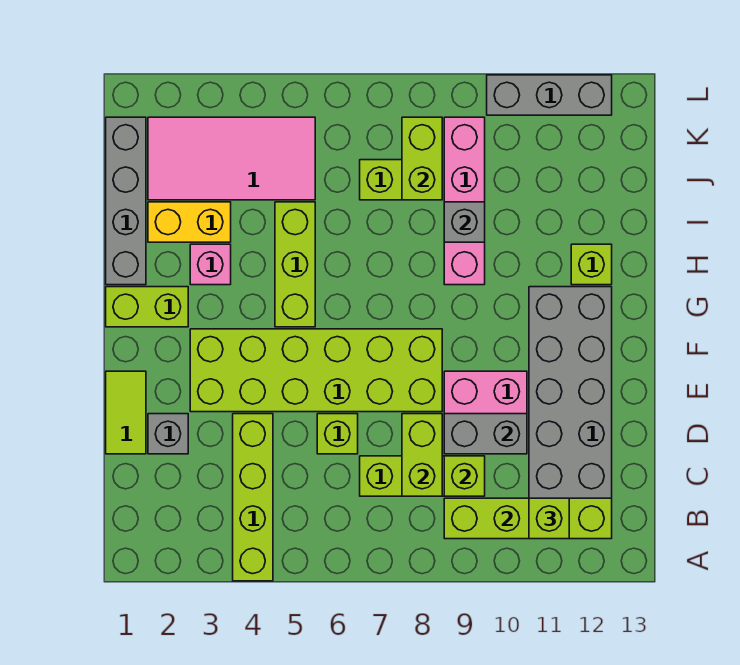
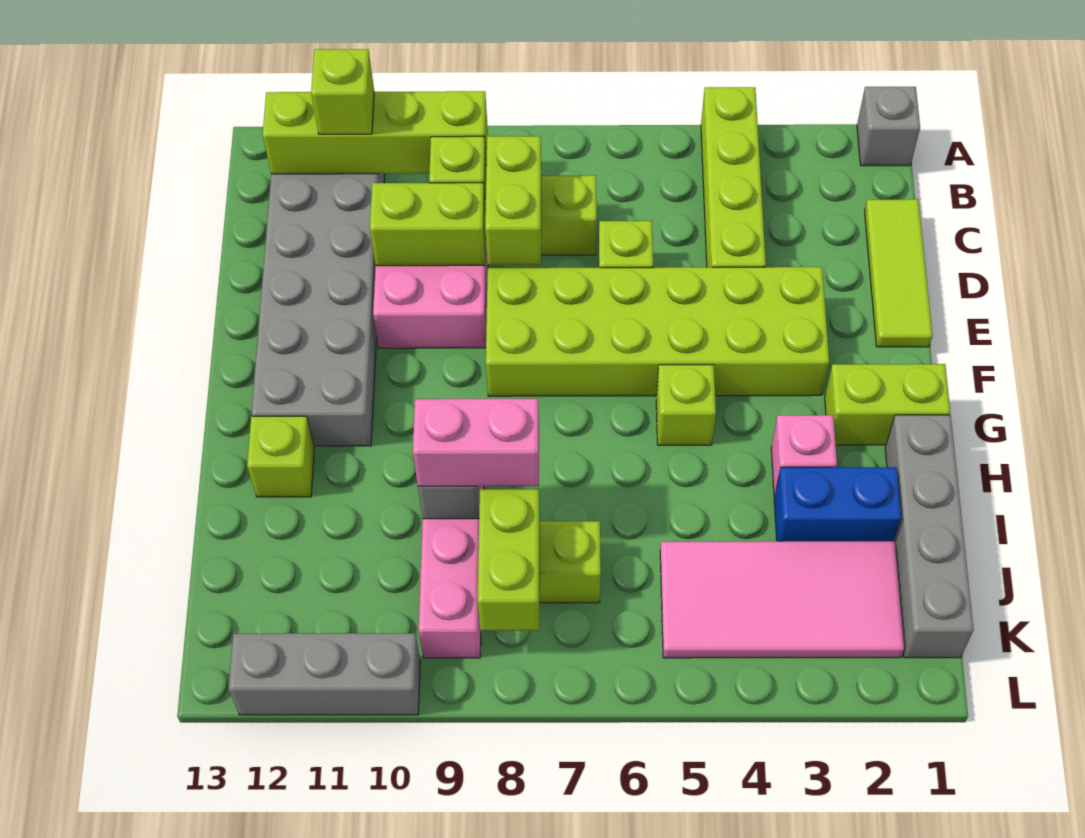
lime 1x2 tile [106,371,146,454] -> lime 1x3 tile [865,199,933,347]
grey 1x1 brick [148,414,188,454] -> grey 1x1 brick moved to [857,87,920,166]
grey 1x2 brick [444,414,527,454] -> lime 1x2 brick [370,183,486,266]
lime 1x3 brick [275,202,315,327] -> lime 1x1 brick [656,365,716,445]
yellow 1x2 brick [148,202,231,242] -> blue 1x2 brick [774,467,901,541]
none -> pink 1x2 brick [413,399,539,486]

